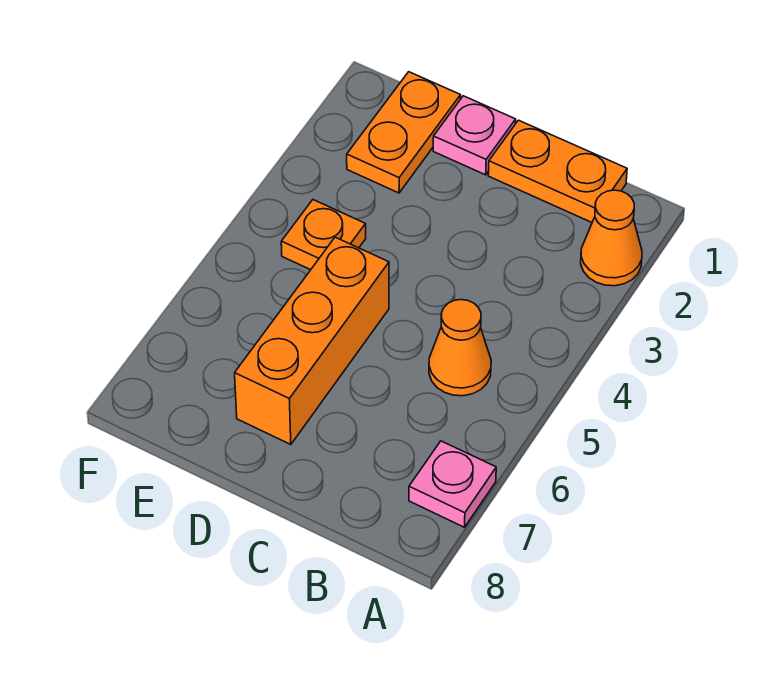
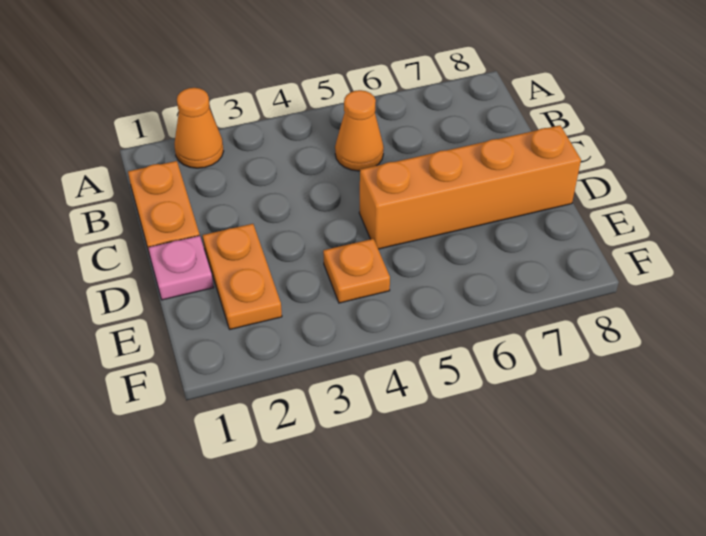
pink 1x1 plate [409,441,496,527] -> none
orange 1x3 brick [235,237,389,445] -> orange 1x4 brick [359,125,581,249]
orange 1x2 plate [347,72,461,193] -> orange 1x2 plate turned to [203,224,282,329]

